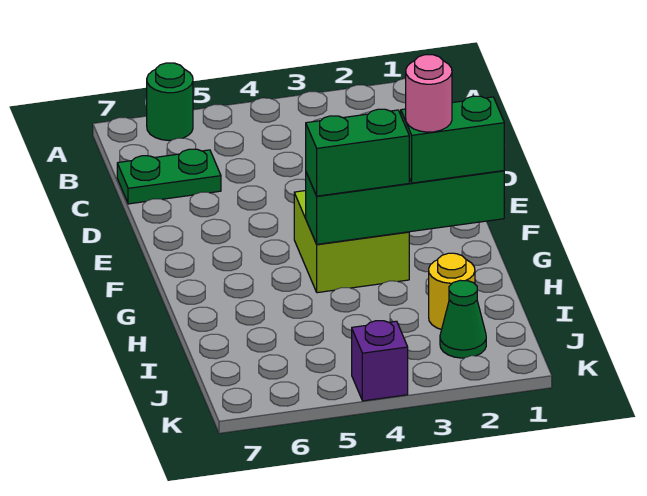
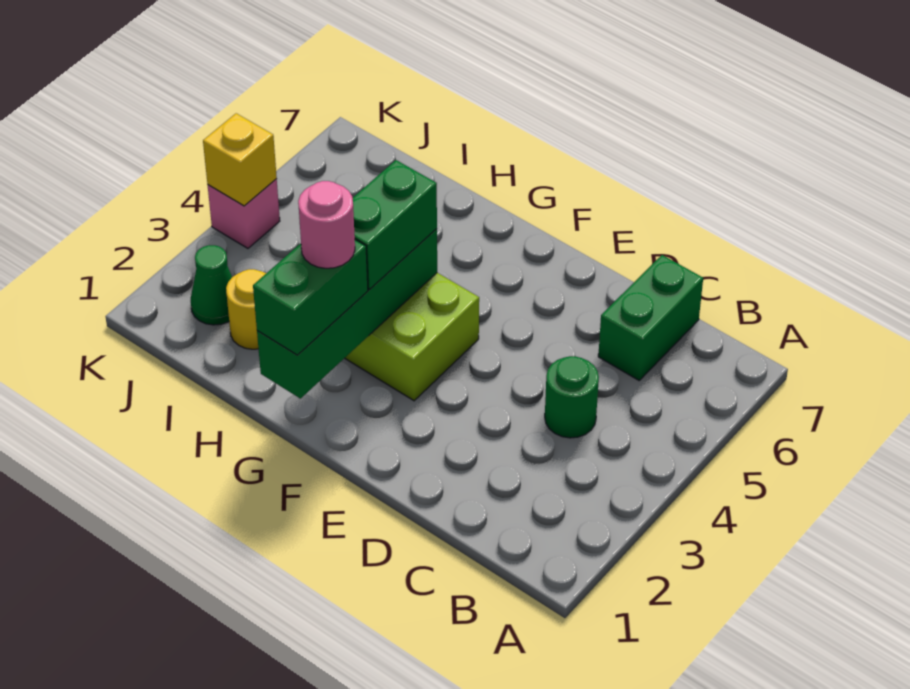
green 1x1 round brick [147,63,193,141] -> green 1x1 round brick moved to [545,356,599,438]
green 1x2 plate [117,149,221,204] -> green 1x2 brick [598,255,703,380]
purple 1x1 brick [352,321,408,401] -> pink 1x1 brick [208,179,280,248]
none -> yellow 1x1 brick [203,113,277,206]

